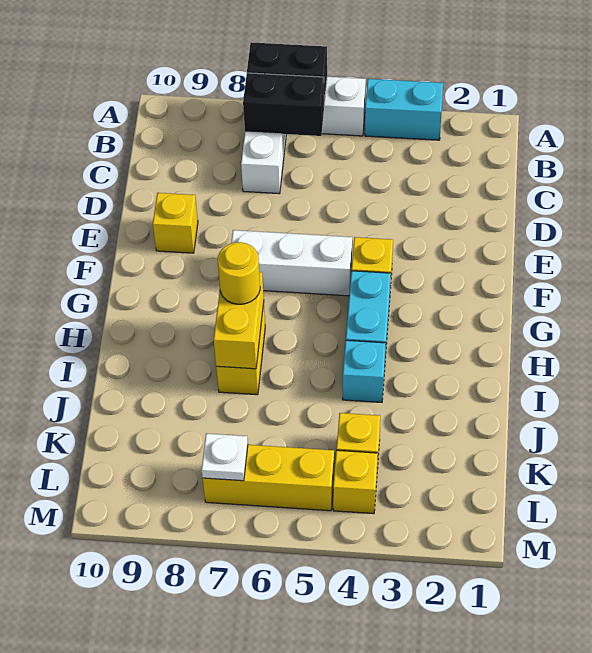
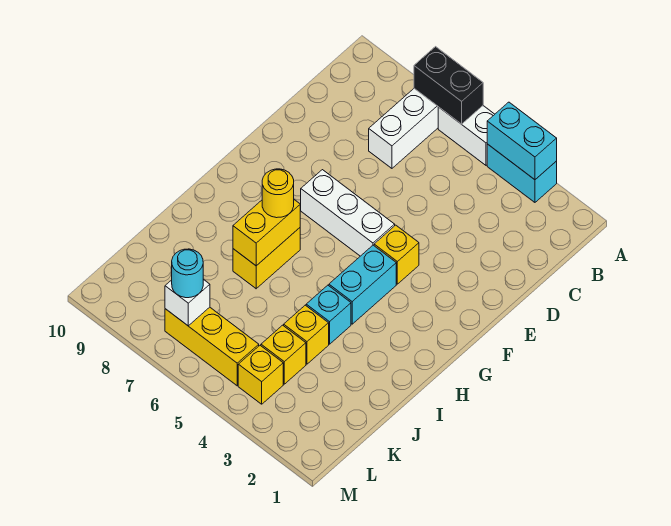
none -> cyan 1x2 brick [487,102,557,180]
black 1x2 brick [243,73,324,136] -> none
yellow 1x1 brick [153,193,198,253] -> yellow 1x1 brick moved to [284,305,329,364]
white 1x1 plate [202,433,248,481] -> white 1x1 brick [165,279,210,326]
none -> cyan 1x1 round brick [172,249,203,298]

